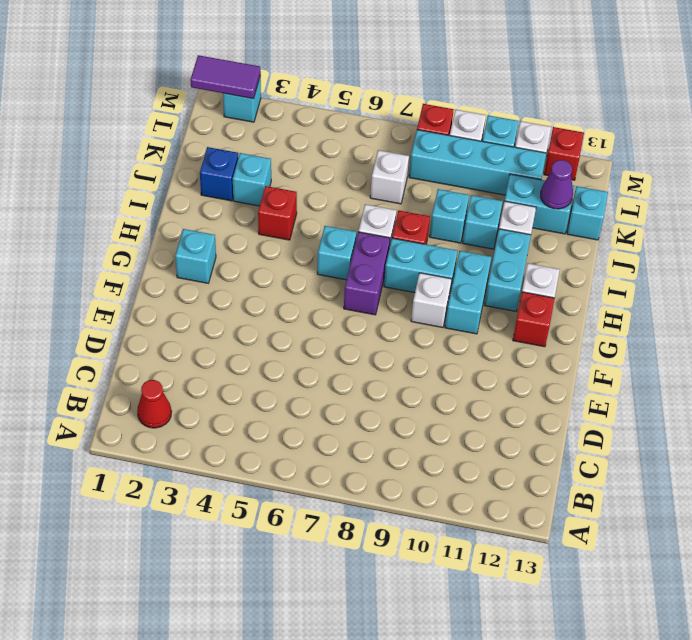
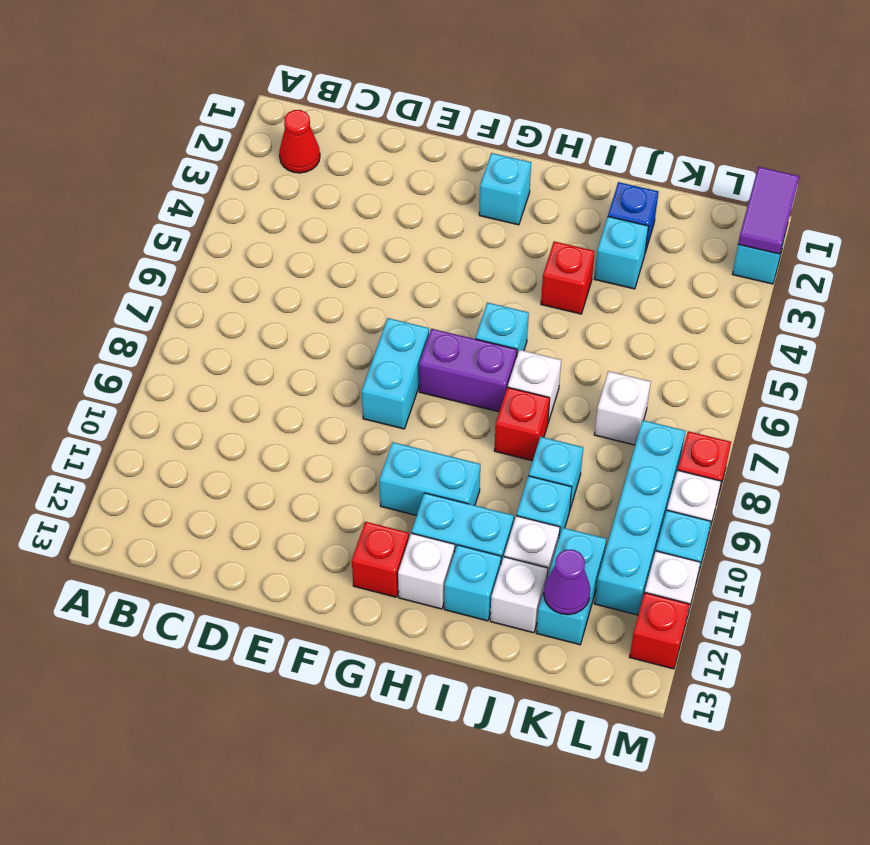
white 1x1 brick [411,273,452,328] -> white 1x1 brick moved to [490,557,548,633]
cyan 1x2 brick [384,238,458,297] -> cyan 1x2 brick moved to [362,318,429,429]
cyan 1x1 brick [567,186,608,240] -> cyan 1x1 brick moved to [444,545,501,621]

